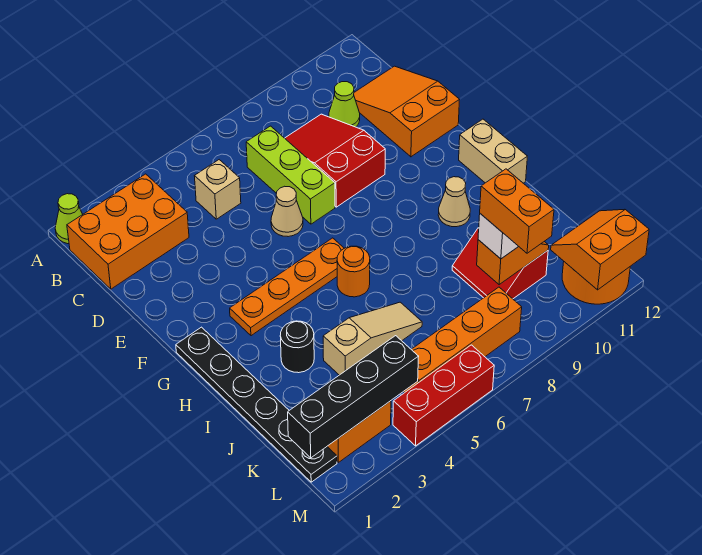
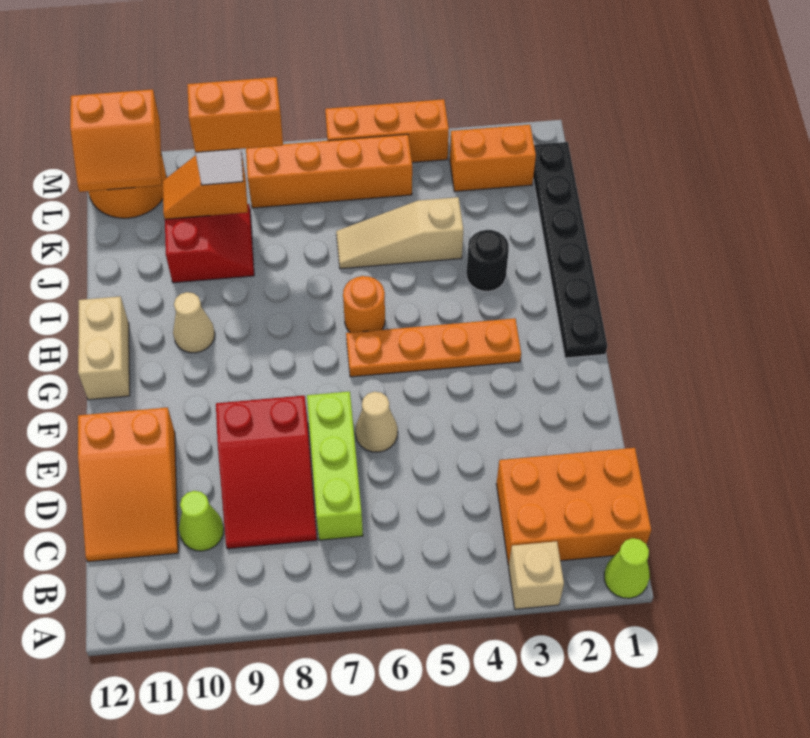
tan 1x1 brick [195,160,241,219] -> tan 1x1 brick moved to [509,541,564,609]
orange 1x2 brick [480,169,554,253] -> orange 1x2 brick turned to [187,77,283,152]
black 1x4 brick [288,336,419,458] -> none
red 1x3 brick [393,345,494,446] -> orange 1x3 brick [325,99,449,162]

